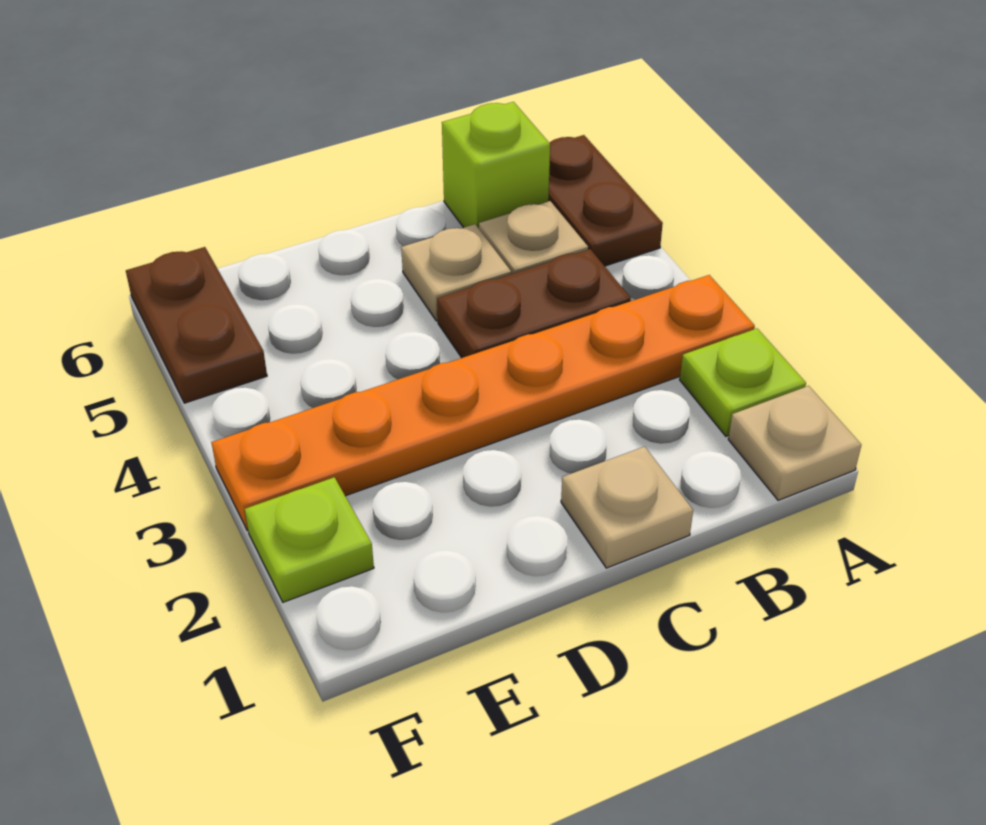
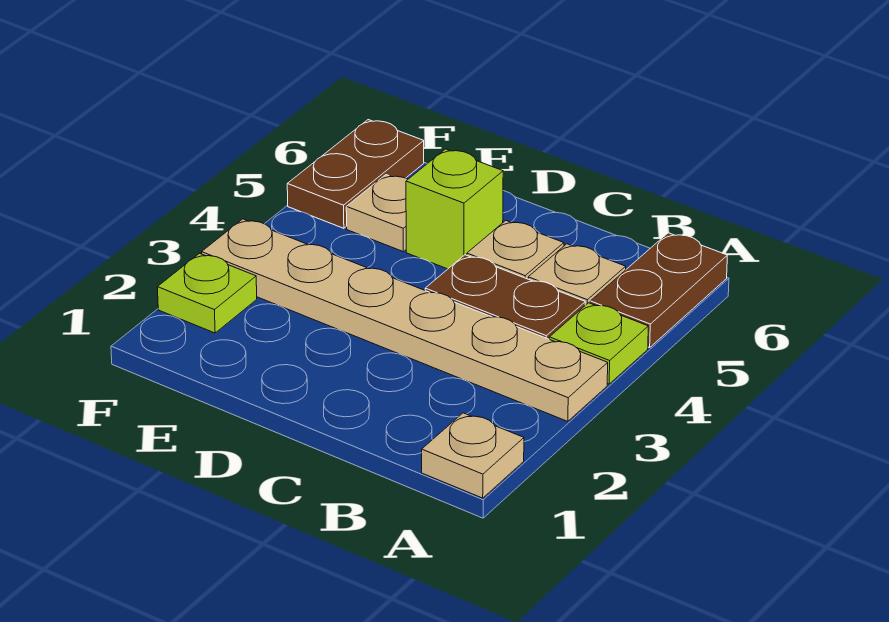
lime 1x1 plate [680,329,806,436] -> lime 1x1 plate moved to [549,303,648,384]
orange 1x6 plate [211,275,755,531] -> tan 1x6 plate [202,219,608,421]
lime 1x1 brick [442,102,550,228] -> lime 1x1 brick moved to [406,149,503,269]
tan 1x1 plate [561,446,693,568] -> tan 1x1 plate moved to [346,175,408,252]

